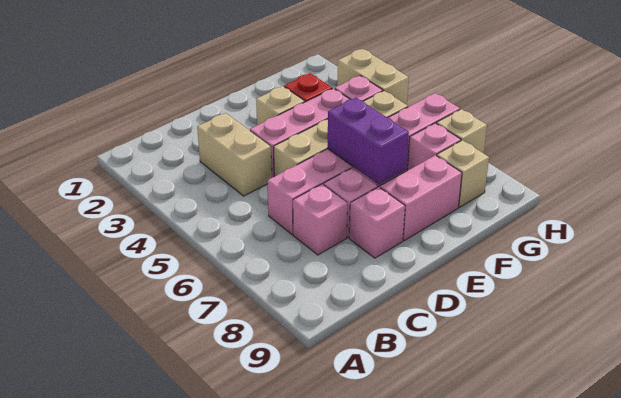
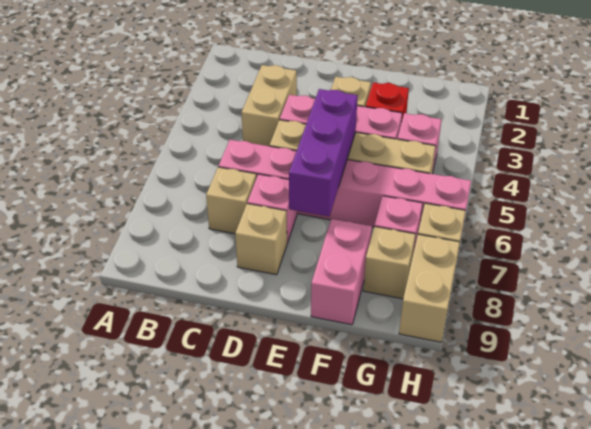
pink 1x1 brick [293,184,347,255] -> tan 1x1 brick [206,167,256,234]
pink 1x1 brick [349,187,405,258] -> tan 1x1 brick [235,204,287,275]
purple 1x2 brick [328,98,409,184] -> purple 1x3 brick [289,89,358,216]
pink 1x2 brick [380,155,462,241] -> pink 1x2 brick turned to [311,219,372,325]
tan 1x2 brick [337,49,409,105] -> tan 1x2 brick moved to [399,234,460,342]

